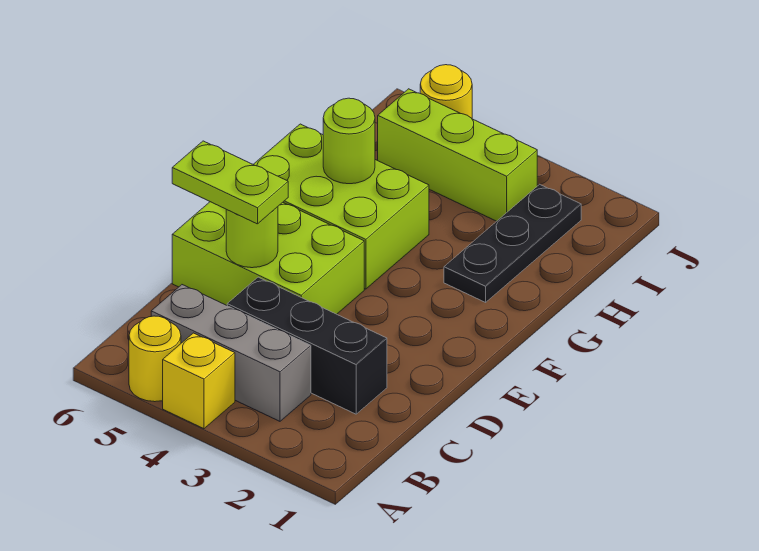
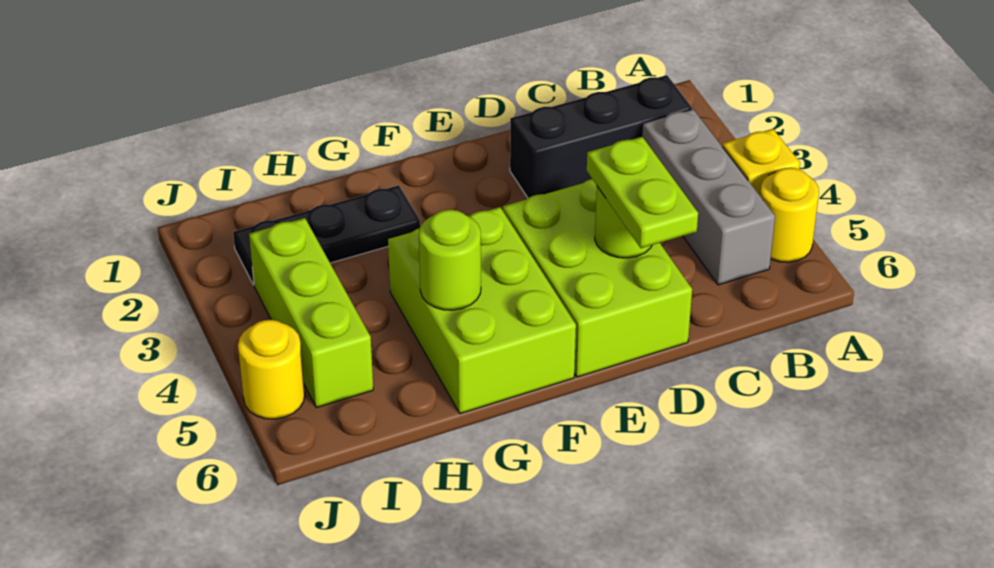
black 1x3 brick [227,277,387,414] -> black 1x3 brick turned to [510,75,692,198]

